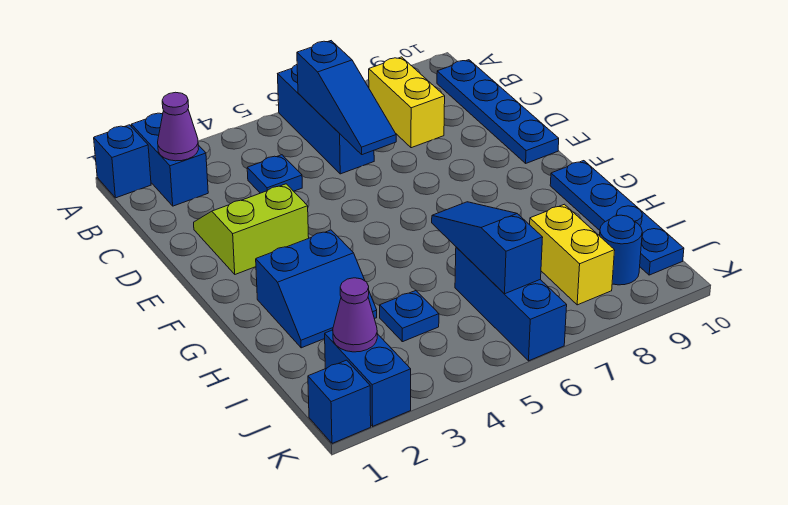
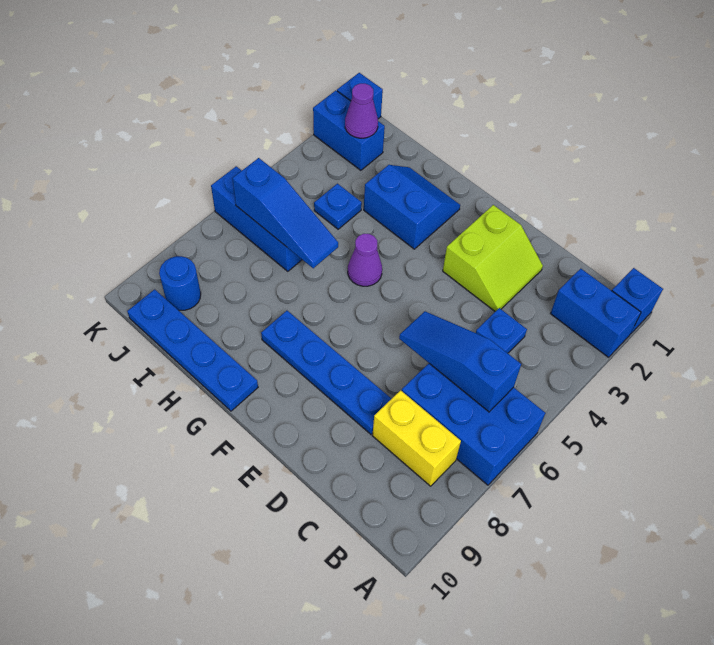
blue 1x3 brick [278,65,374,174] -> blue 2x3 brick [402,364,545,485]
purple 1x1 cone [158,92,199,161] -> purple 1x1 cone moved to [348,234,382,286]
blue 1x4 plate [437,60,559,163] -> blue 1x4 plate moved to [261,311,391,434]
blue 2x2 slope [256,230,377,348] -> blue 2x2 slope turned to [364,165,460,249]
yellow 1x2 brick [530,204,615,305] -> none

